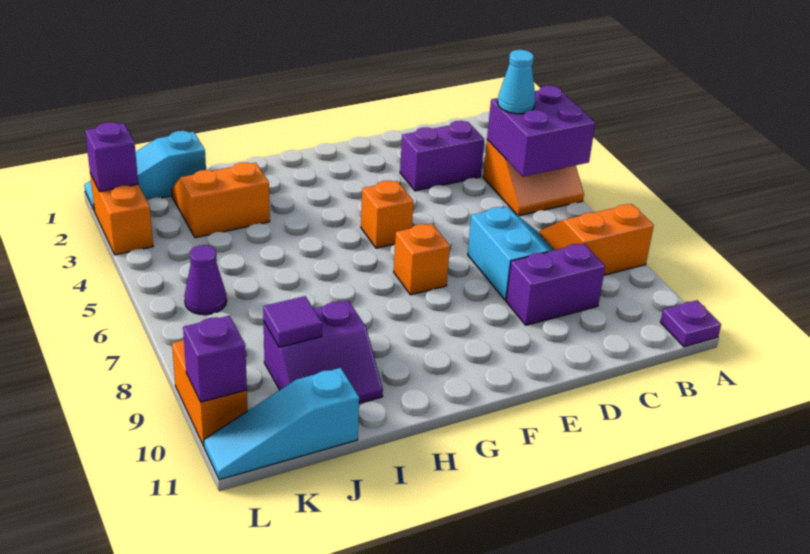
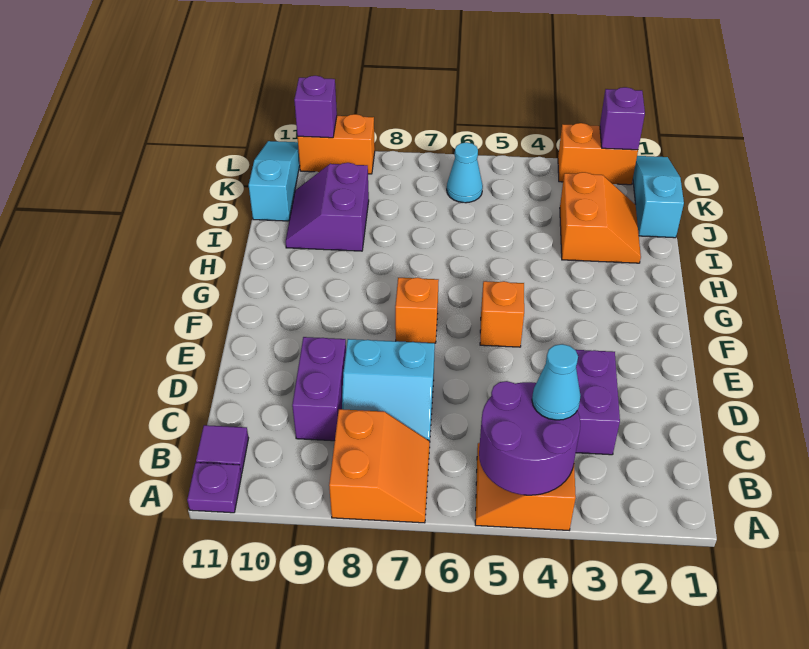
purple 2x2 brick [487,86,595,177] -> purple 2x2 round brick [479,381,580,495]
purple 1x1 tile [263,296,322,347] -> purple 1x1 tile moved to [196,425,248,474]
purple 1x1 cone [184,245,227,315] -> cyan 1x1 cone [447,142,483,203]

